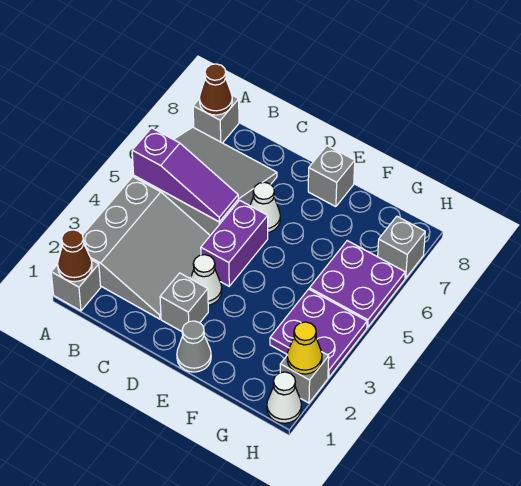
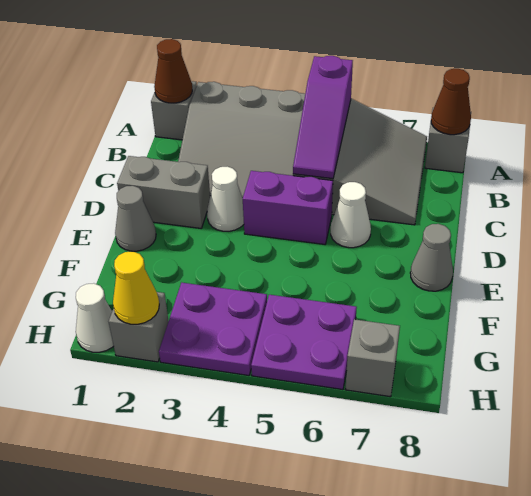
grey 1x1 brick [160,273,208,332] -> grey 1x2 brick [117,156,210,228]
grey 1x1 brick [308,146,355,207] -> grey 1x1 cone [410,224,453,291]

